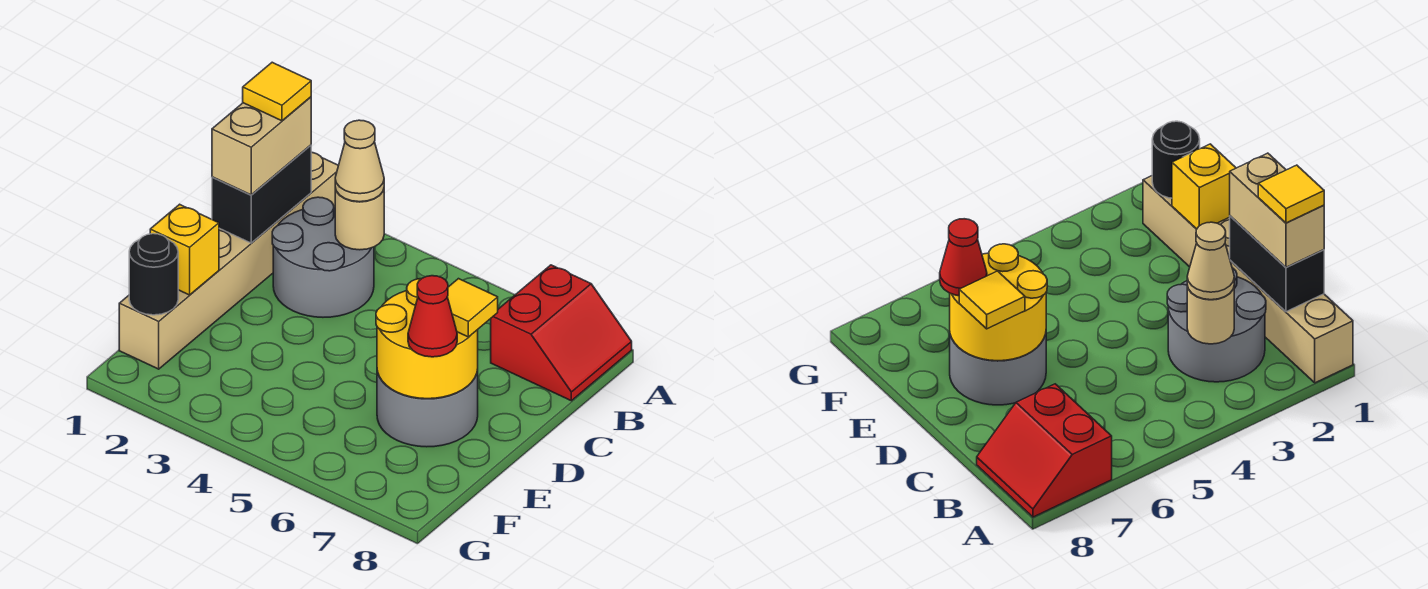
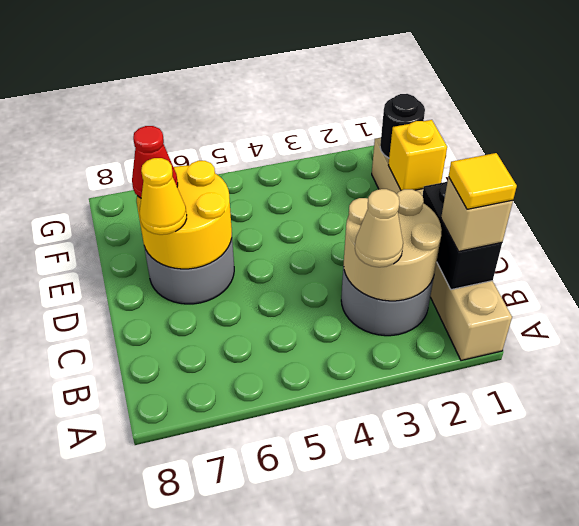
red 2x2 slope [491,265,632,401] -> none
tan 1x2 brick [212,97,311,195] -> tan 1x1 brick [441,177,513,251]
tan 1x1 round brick [335,188,384,250] -> tan 2x2 round brick [344,189,442,301]
yellow 1x1 tile [447,279,498,337] -> yellow 1x1 cone [140,158,187,235]

